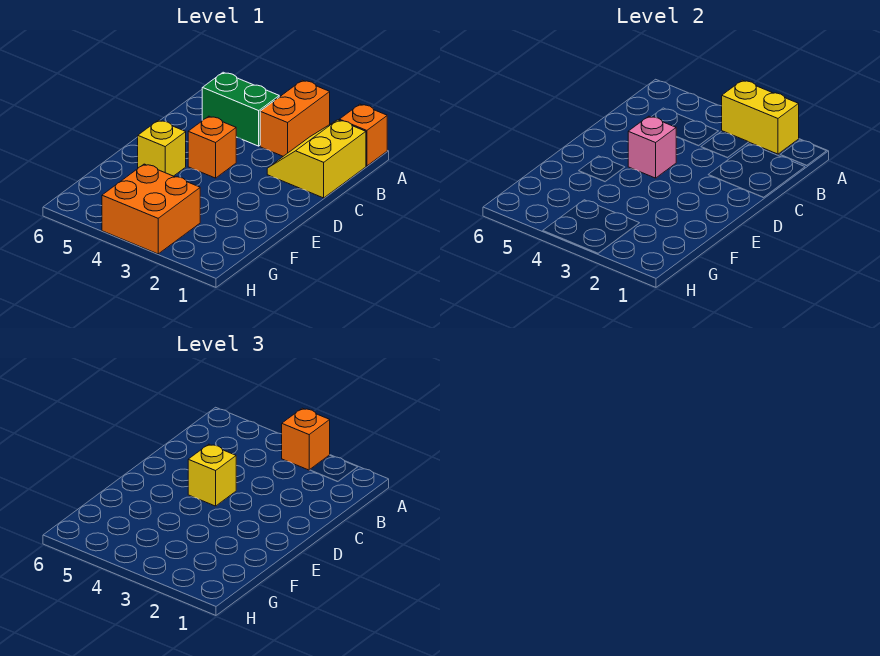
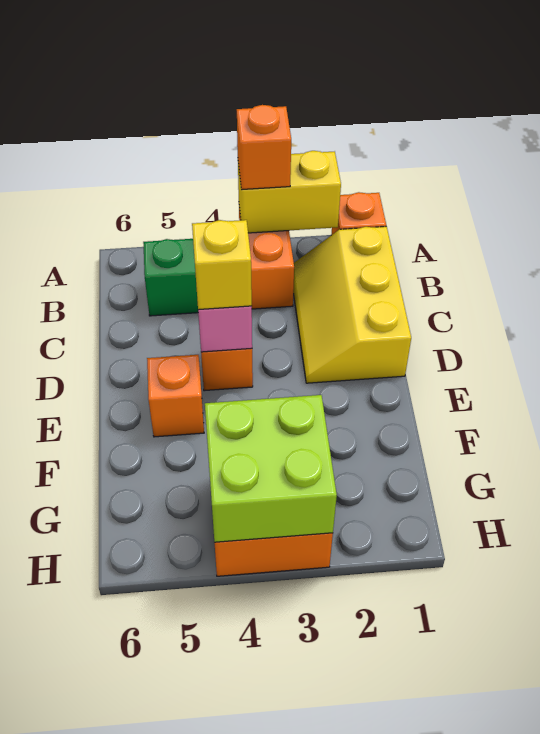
yellow 2x2 slope [267,120,366,198] -> yellow 2x3 slope [293,226,411,383]
yellow 1x1 brick [138,120,186,176] -> orange 1x1 brick [147,355,204,437]
none -> lime 2x2 brick [205,395,337,542]

